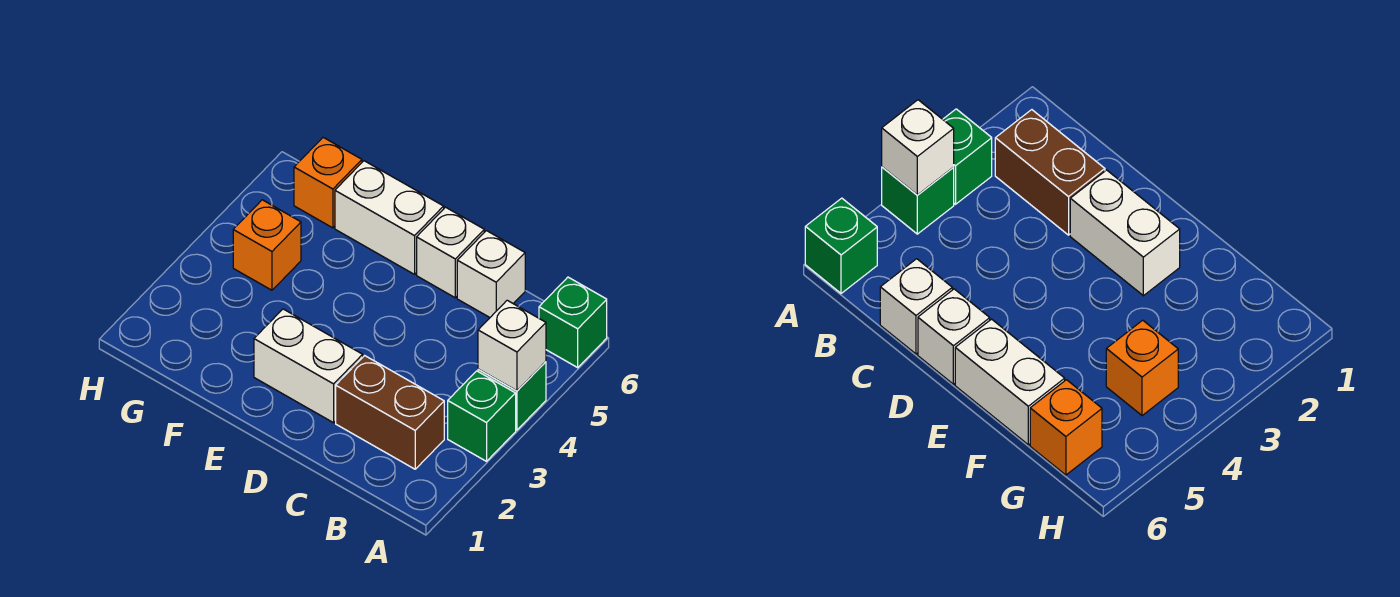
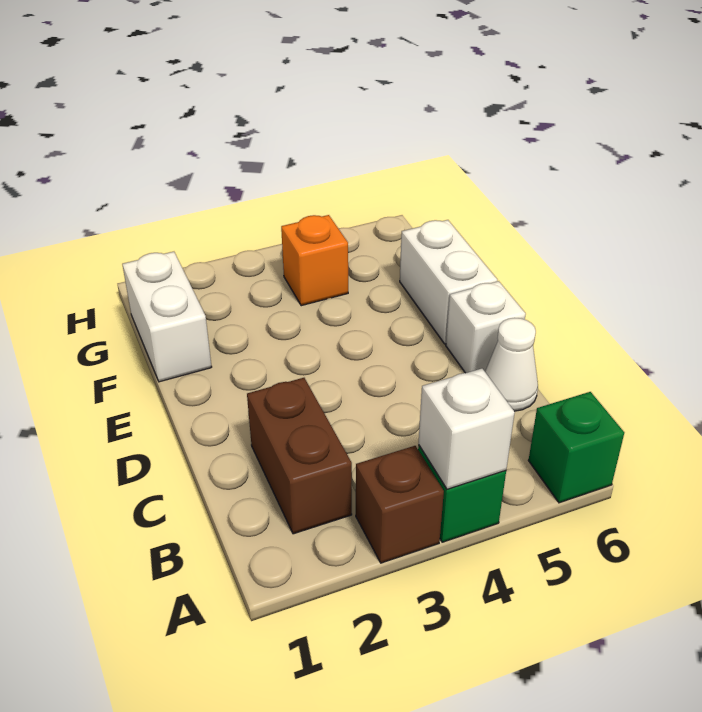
green 1x1 brick [448,371,516,461] -> brown 1x1 brick [356,446,444,563]
white 1x1 brick [457,231,525,317] -> white 1x1 cone [485,318,538,411]
white 1x2 brick [254,309,363,423] -> white 1x2 brick moved to [122,252,212,382]
orange 1x1 brick [294,138,362,228] -> none

